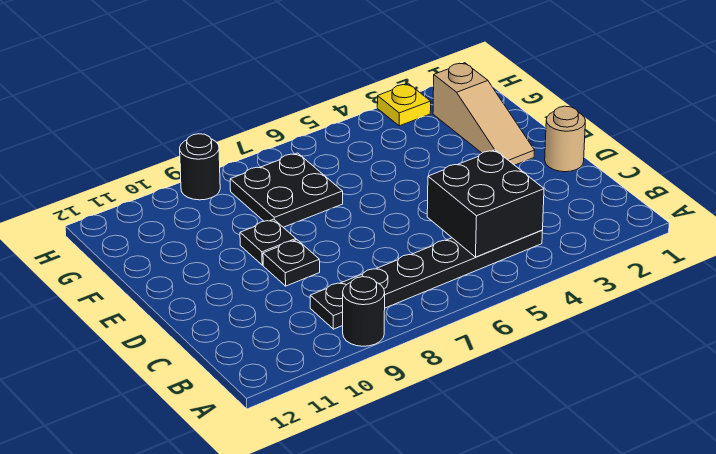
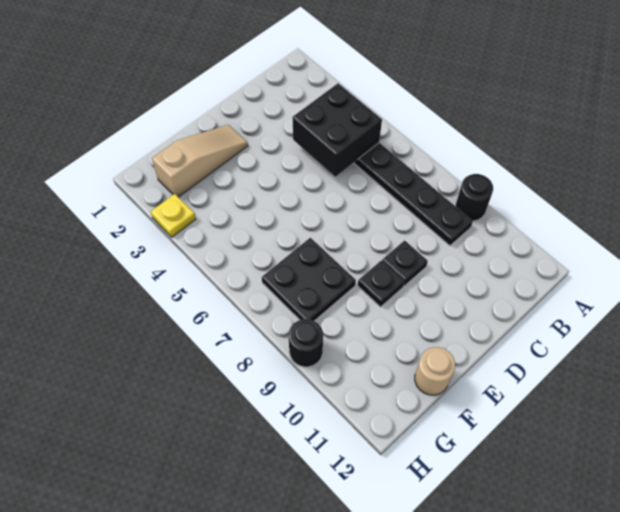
tan 1x1 round brick [545,106,585,172] -> tan 1x1 round brick moved to [415,347,455,395]

